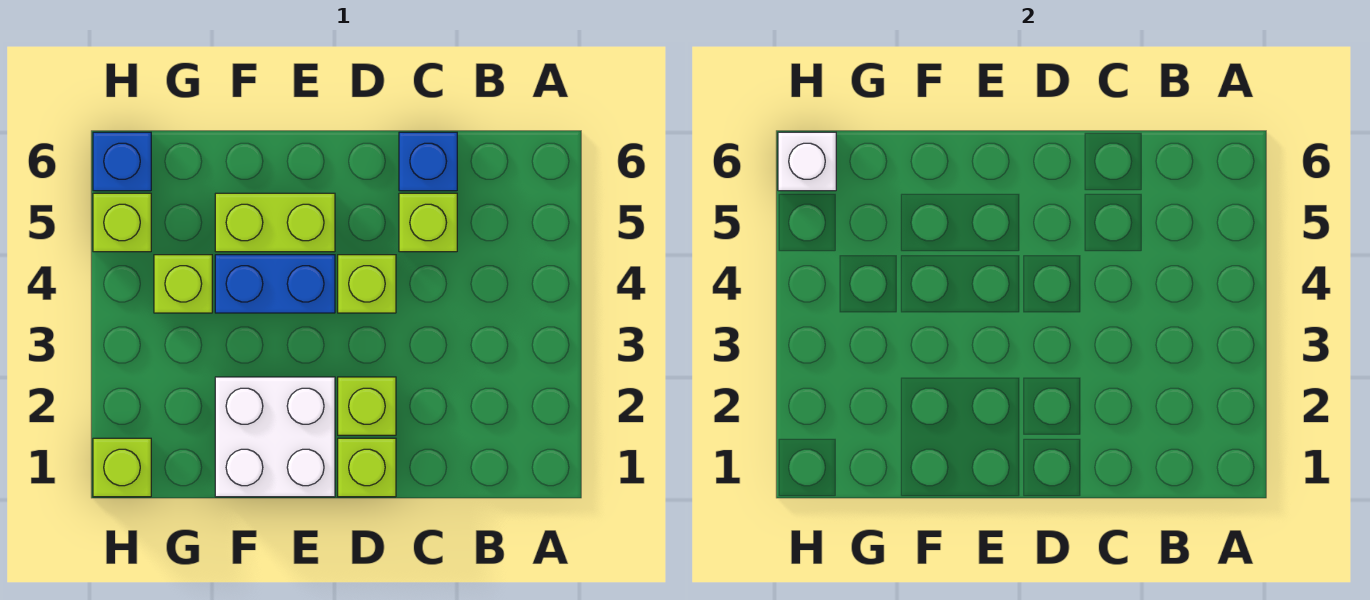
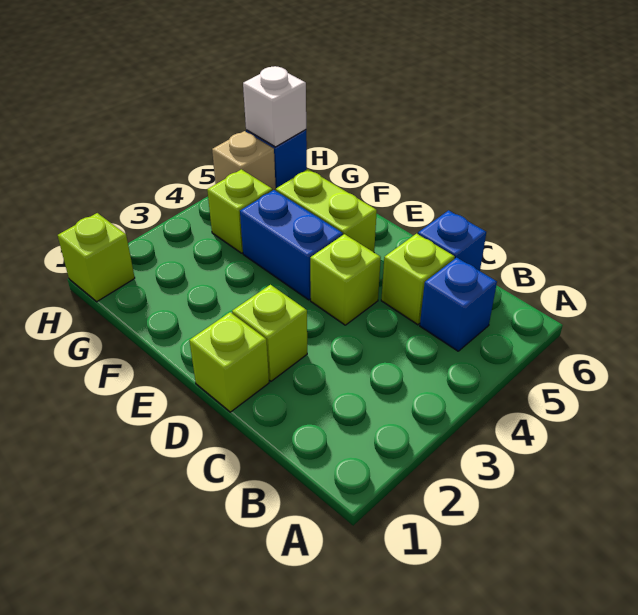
none -> blue 1x1 brick [420,258,497,351]
white 2x2 brick [215,377,335,497] -> none
lime 1x1 brick [93,193,151,252] -> tan 1x1 brick [212,131,276,191]

